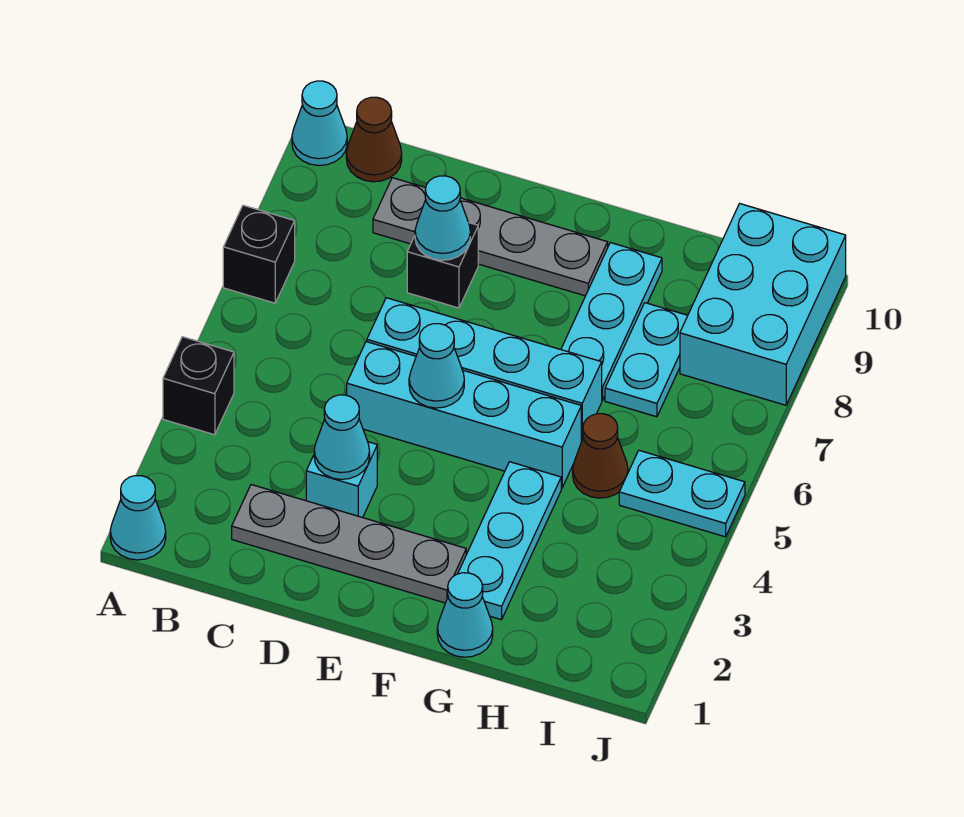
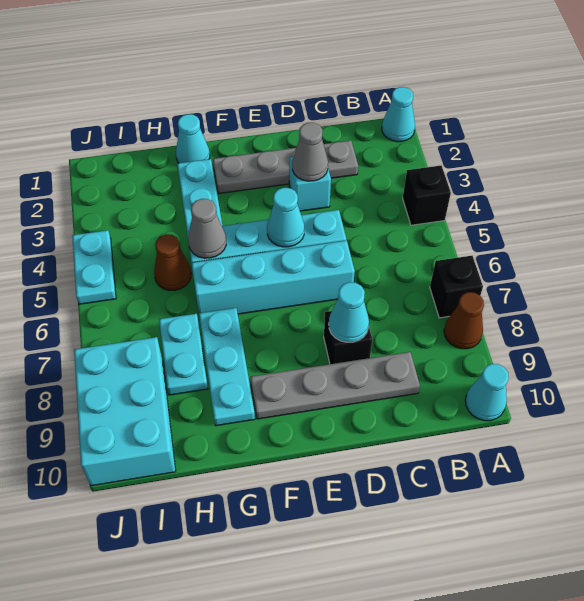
brown 1x1 cone [346,97,402,182] -> brown 1x1 cone moved to [444,292,484,349]
cyan 1x1 cone [314,395,370,479] -> grey 1x1 cone [292,123,328,181]
none -> grey 1x1 cone [188,199,226,258]
cyan 1x2 plate [619,450,745,537] -> cyan 1x2 plate turned to [72,230,116,304]

